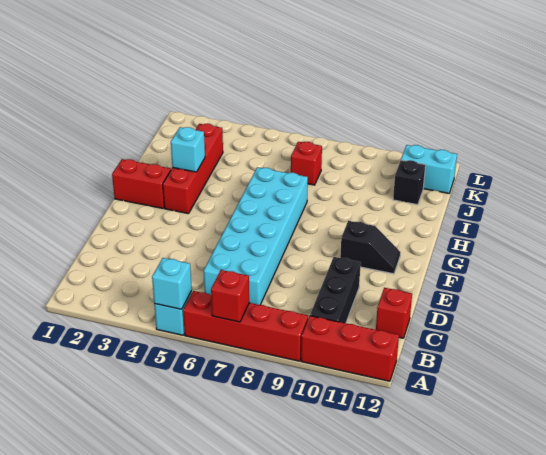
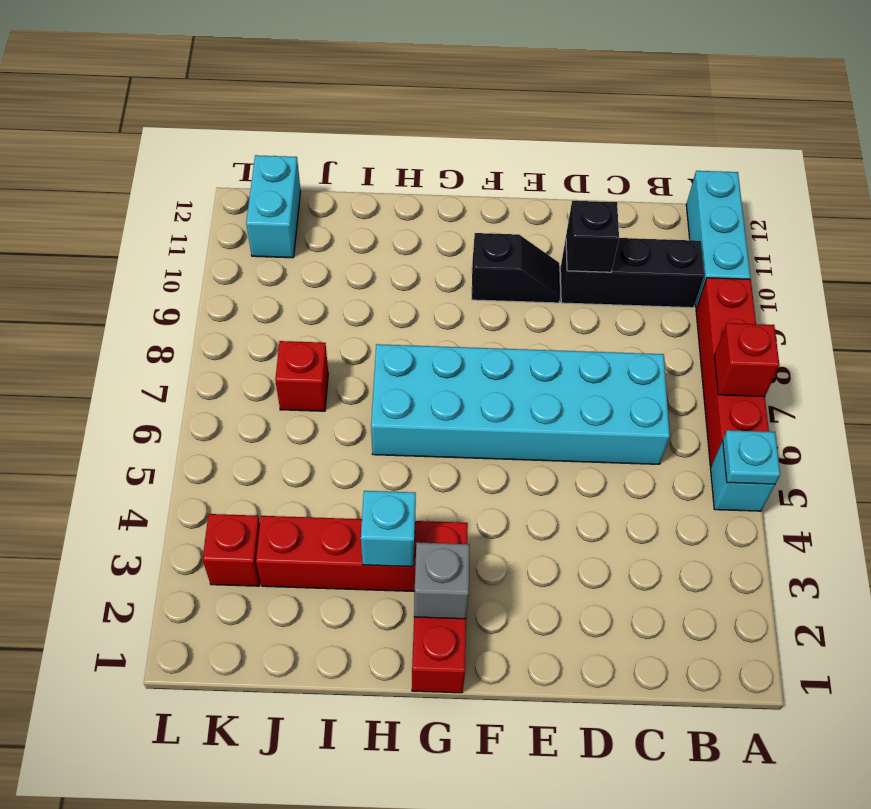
cyan 1x1 brick [152,258,192,309] -> cyan 1x1 plate [723,430,780,484]
red 1x3 brick [301,316,399,381] -> cyan 1x3 brick [686,171,751,308]
red 1x1 brick [376,288,412,338] -> red 1x1 brick moved to [203,514,260,586]
black 1x2 slope [340,221,400,274] -> black 1x2 slope turned to [472,233,560,303]
none -> grey 1x1 brick [414,542,469,619]
black 1x1 brick [393,160,426,205] -> black 1x1 brick moved to [566,201,619,272]

